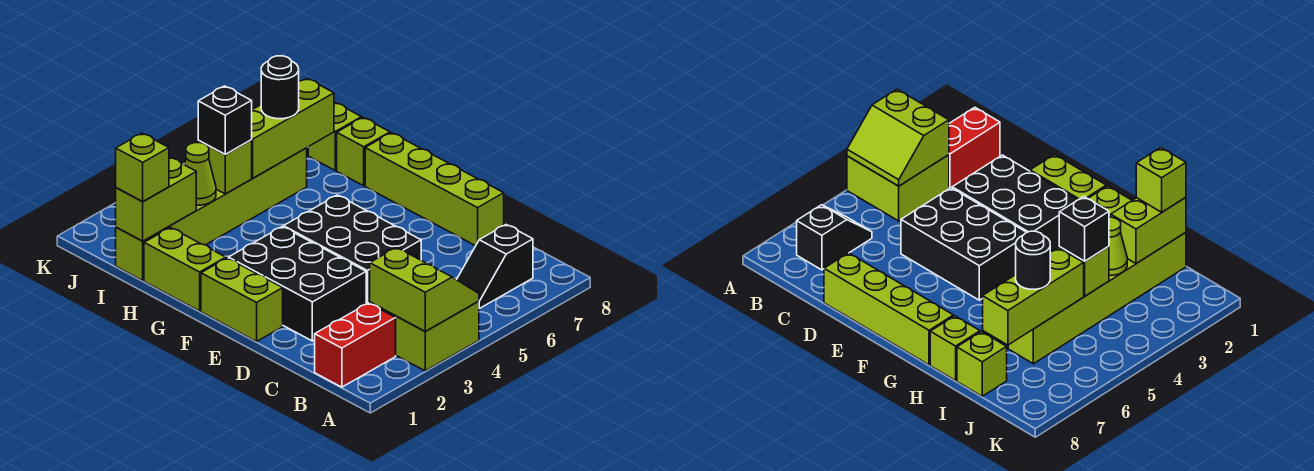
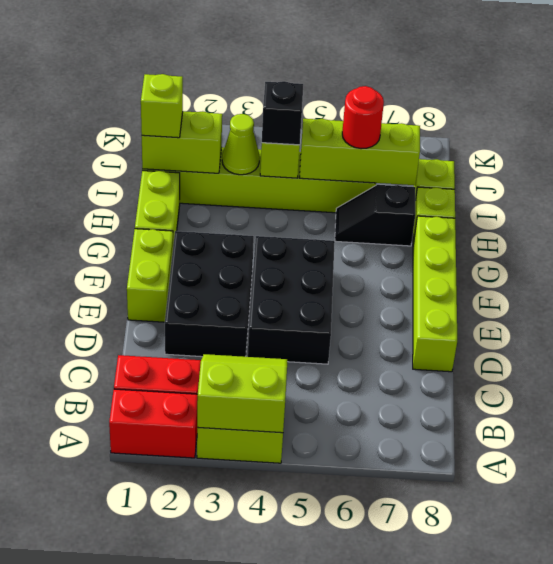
none -> red 1x2 brick [109,389,198,458]
lime 2x2 slope [370,247,479,331] -> lime 2x2 slope turned to [197,354,287,433]
black 1x2 slope [457,225,533,308] -> black 1x2 slope moved to [335,185,415,246]
black 1x1 round brick [261,56,299,119] -> red 1x1 round brick [342,86,384,149]

